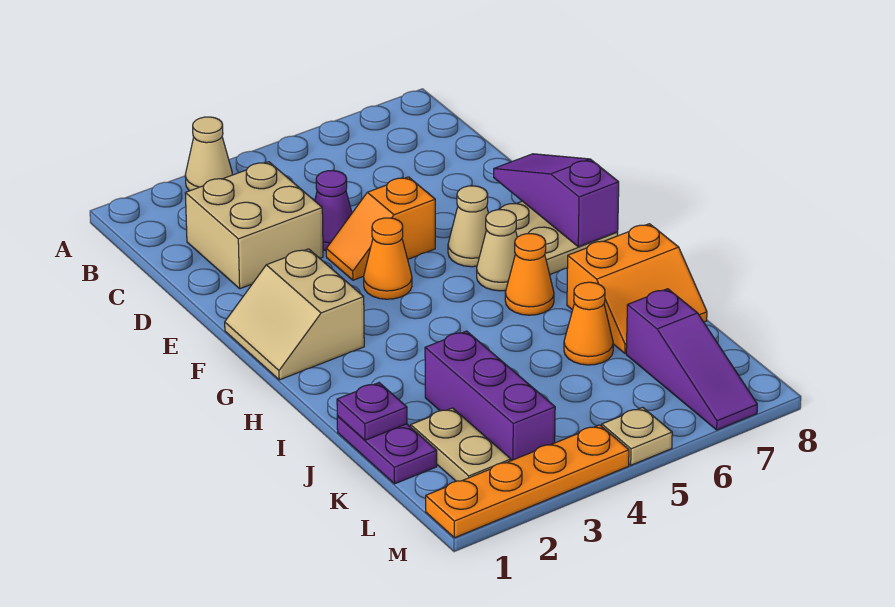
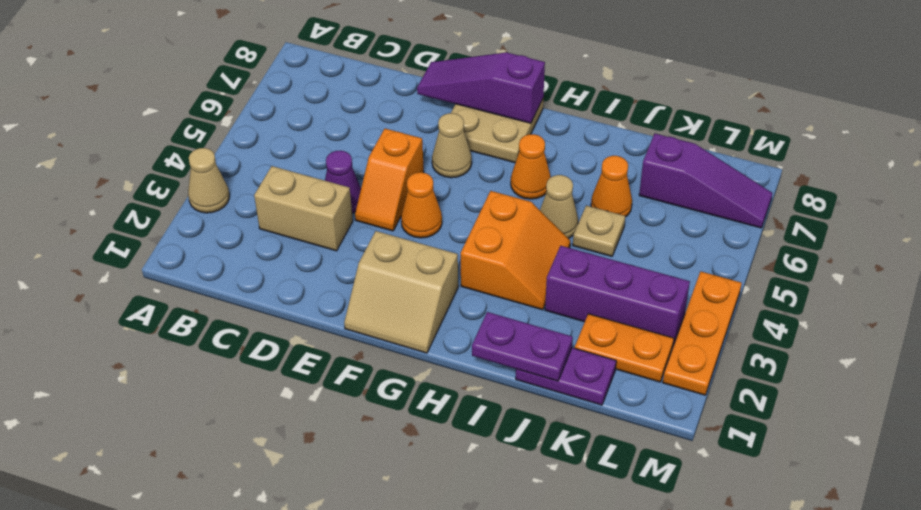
tan 2x2 brick [185,162,323,289] -> tan 1x2 brick [254,166,353,251]
tan 1x1 cone [477,210,517,291] -> tan 1x1 cone moved to [540,175,578,238]
orange 2x2 slope [567,224,707,353] -> orange 2x2 slope moved to [461,191,570,310]
purple 1x1 plate [337,383,407,440] -> purple 1x2 plate [472,312,573,381]
tan 1x2 plate [411,408,511,481] -> orange 1x2 plate [575,314,674,382]
orange 1x4 plate [426,425,629,538] -> orange 1x3 plate [663,271,742,395]
tan 1x1 plate [602,407,672,465] -> tan 1x1 plate moved to [573,205,625,256]

